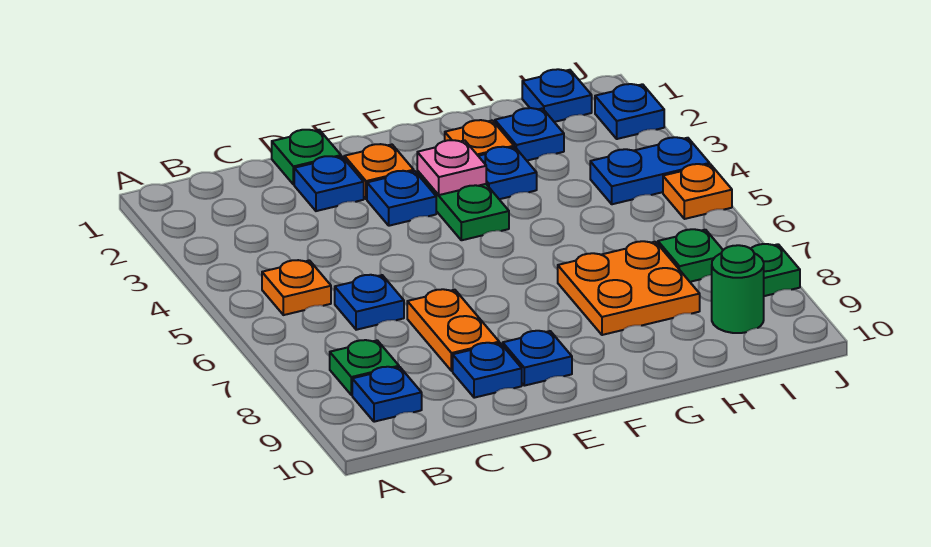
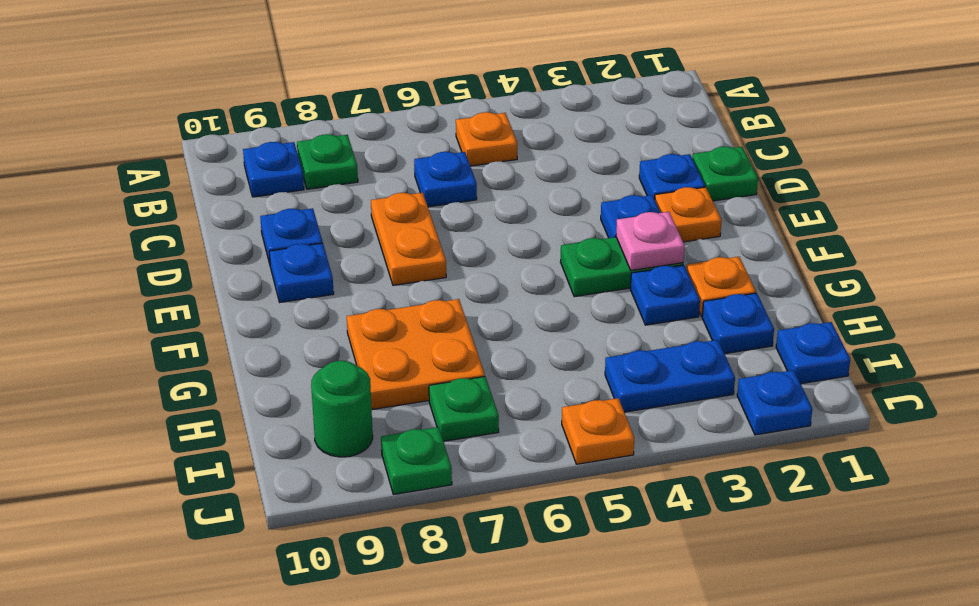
orange 1x2 plate [407,289,499,371] -> orange 1x2 plate turned to [371,193,446,285]
blue 1x2 plate [590,137,710,204] -> blue 1x2 plate turned to [605,340,735,412]

